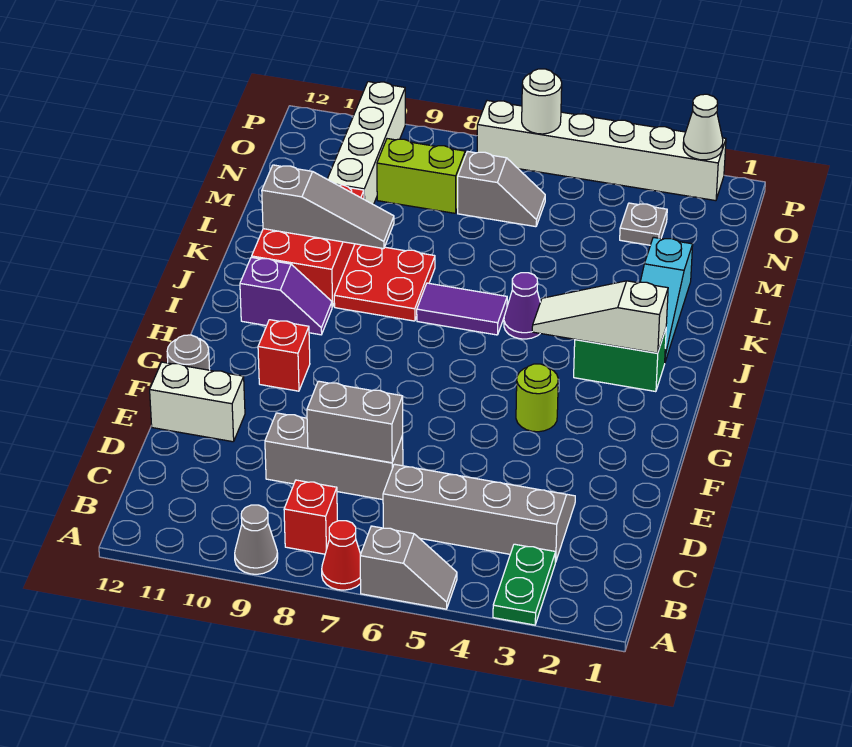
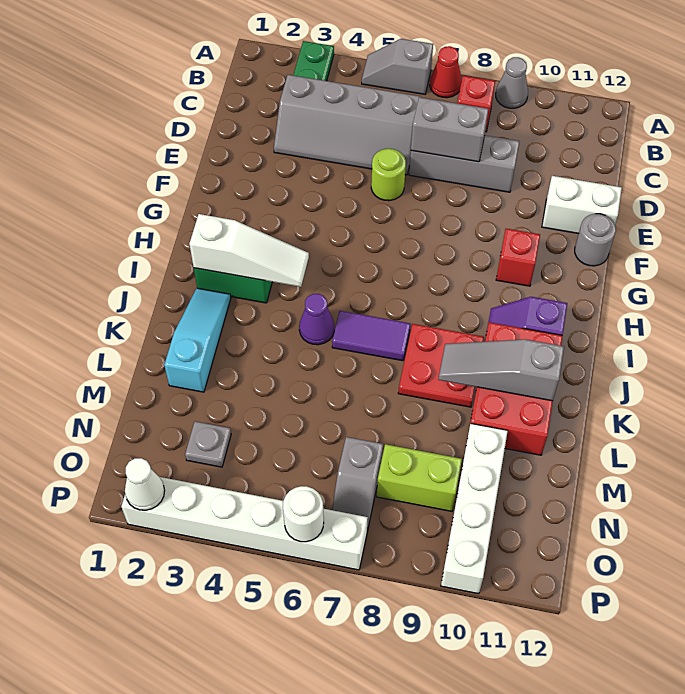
lime 1x1 round brick [516,364,558,432] -> lime 1x1 round brick moved to [371,149,406,201]
grey 1x2 slope [458,151,545,227] -> grey 1x2 slope turned to [332,437,383,531]

